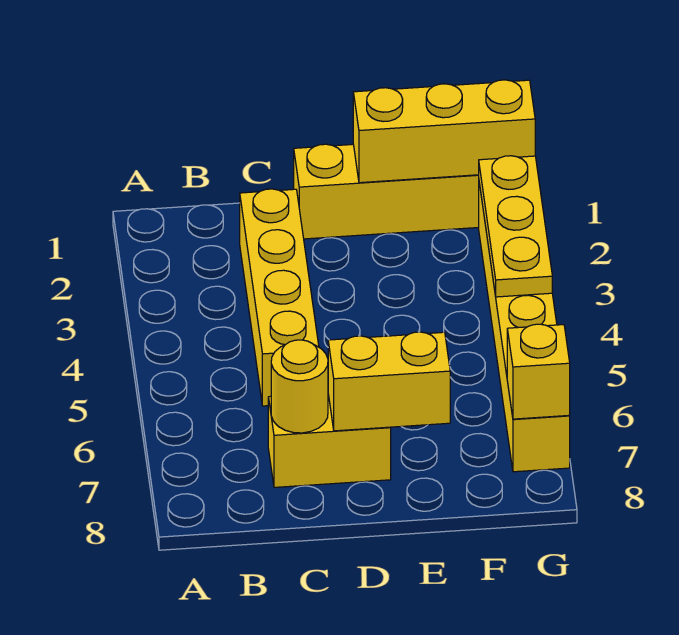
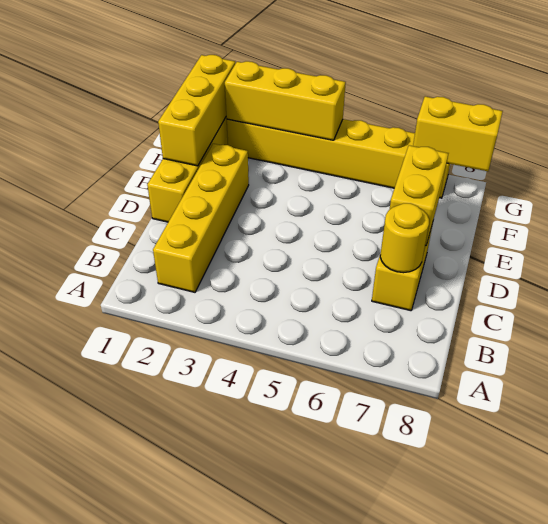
yellow 1x4 brick [240,189,319,406] -> yellow 1x4 brick turned to [153,144,249,292]
yellow 1x3 plate [479,156,552,297] -> yellow 1x3 brick [225,61,346,140]
yellow 1x1 brick [507,324,570,419] -> yellow 1x2 brick [413,96,503,171]

